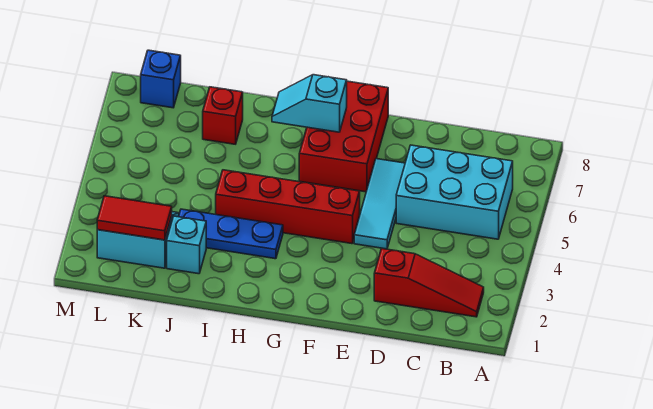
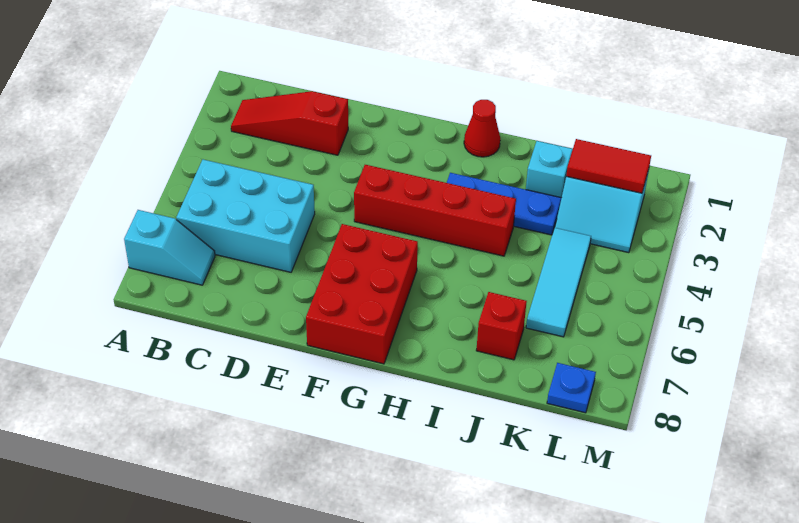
cyan 1x3 tile [354,159,405,249] -> cyan 1x3 tile moved to [526,228,591,337]
cyan 1x2 slope [272,75,347,132] -> cyan 1x2 slope moved to [124,210,215,285]
none -> red 1x1 cone [464,100,500,157]
blue 1x1 brick [141,50,181,108] -> blue 1x1 plate [547,363,596,413]

